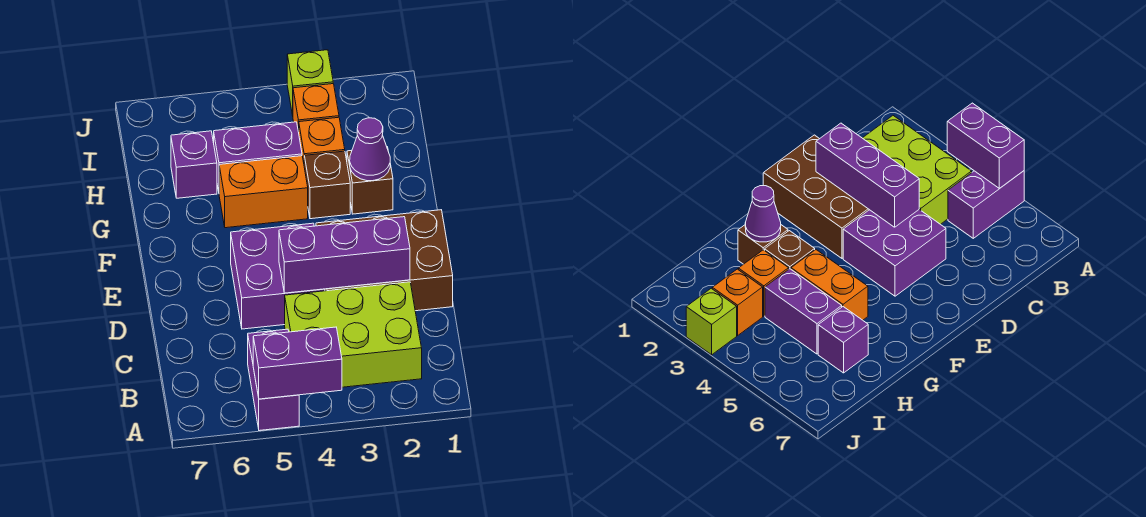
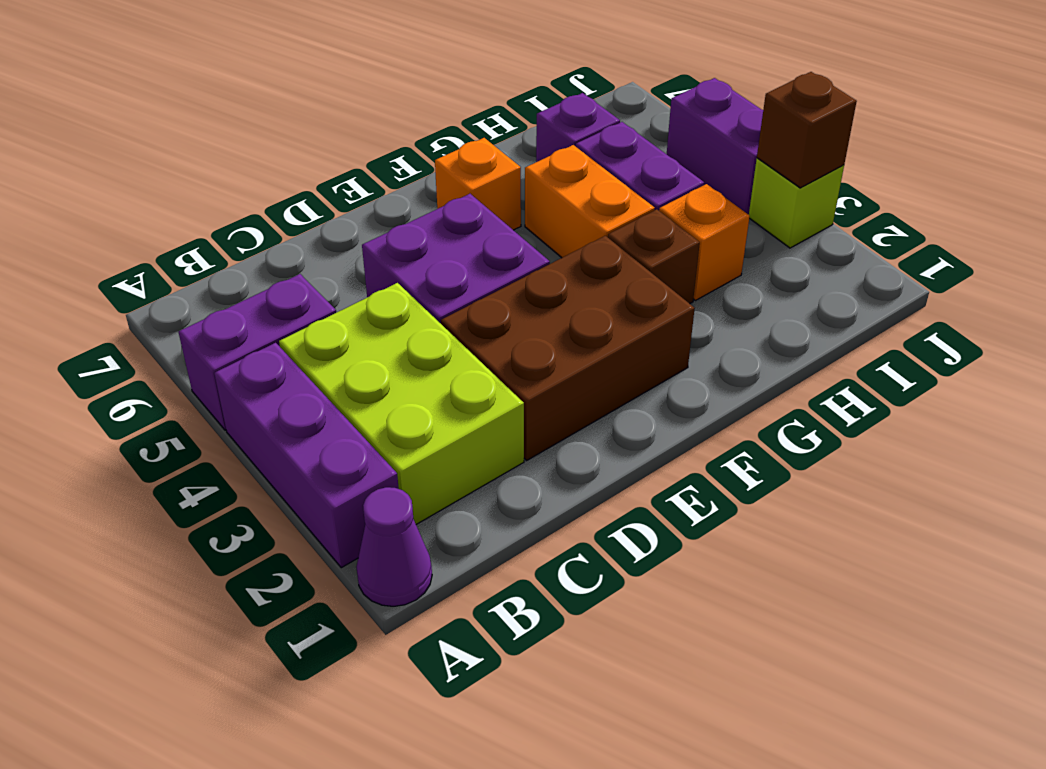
purple 1x2 brick [253,327,342,399] -> purple 1x2 brick moved to [667,78,763,215]
brown 2x3 brick [316,210,453,311] -> brown 2x3 brick turned to [441,236,695,460]
purple 1x3 brick [279,217,410,293] -> purple 1x3 brick moved to [214,343,399,568]
brown 1x1 brick [347,147,393,214] -> brown 1x1 brick moved to [757,72,857,188]
purple 1x1 cone [350,118,390,181] -> purple 1x1 cone moved to [356,487,432,606]
orange 1x1 brick [293,84,339,132] -> orange 1x1 brick moved to [435,138,521,230]

